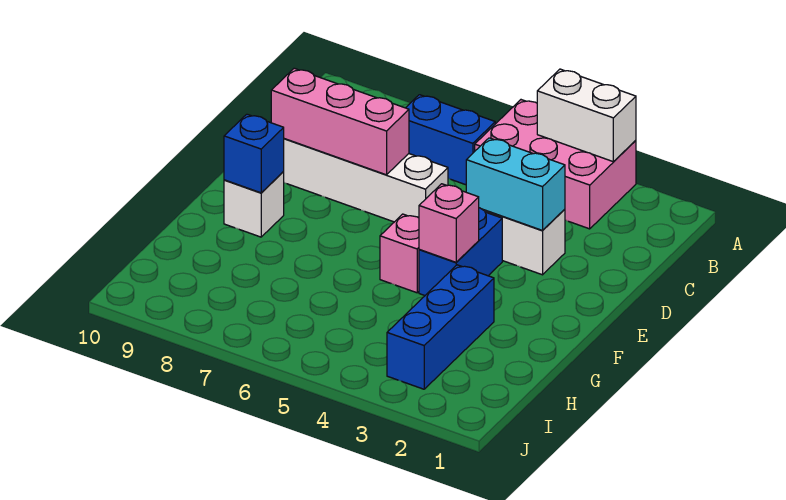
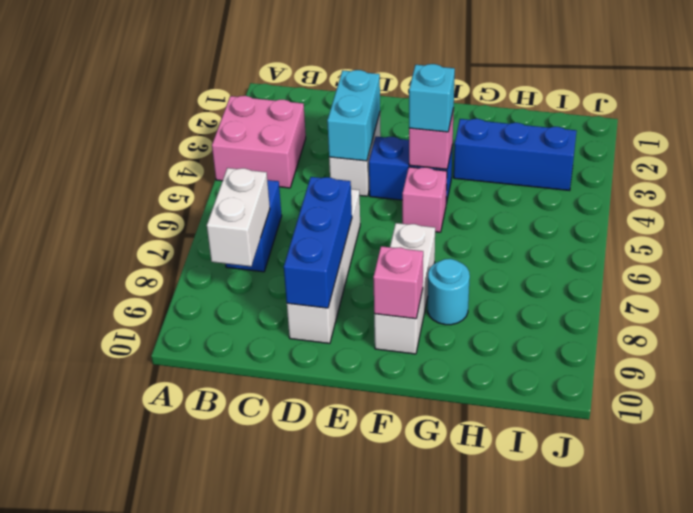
pink 2x3 brick [475,100,636,229] -> pink 2x2 brick [212,96,306,188]
white 1x2 brick [537,69,636,161] -> white 1x2 brick moved to [207,168,270,266]
pink 1x3 brick [271,68,409,175] -> blue 1x3 brick [284,177,352,308]
none -> cyan 1x1 brick [409,64,455,132]
white 1x1 brick [224,172,284,237] -> white 1x3 brick [374,223,435,354]
blue 1x1 brick [224,114,284,193] -> pink 1x1 brick [373,246,423,319]
none -> cyan 1x1 round brick [428,259,470,325]

